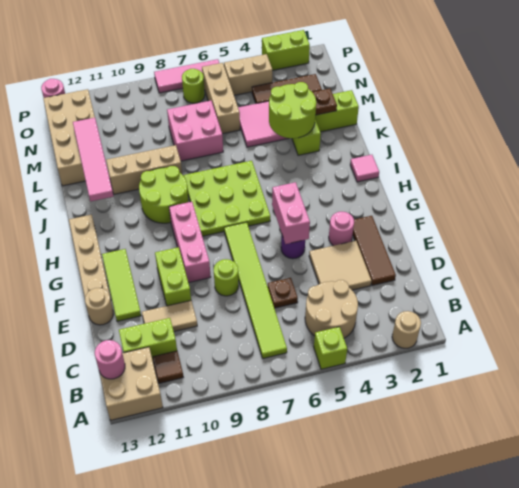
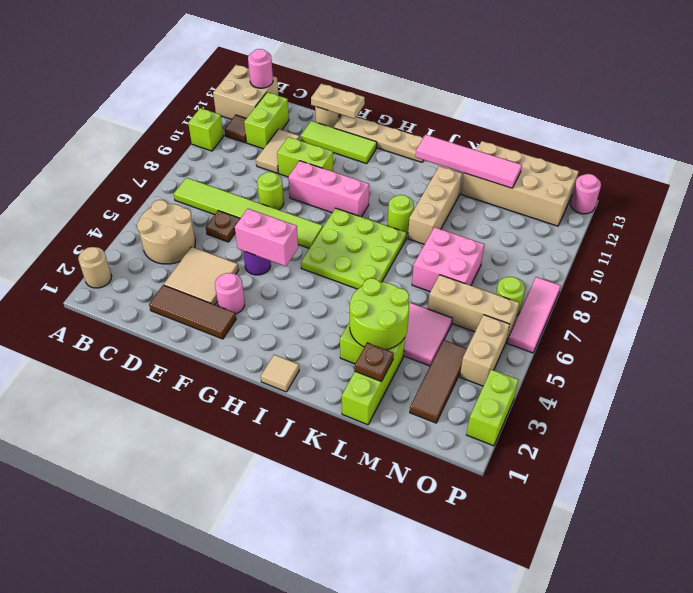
lime 1x1 brick [314,327,347,369] -> lime 1x1 brick moved to [188,108,224,151]
none -> tan 1x2 plate [311,84,365,119]
pink 1x1 tile [350,155,379,182] -> tan 1x1 tile [261,355,299,392]
lime 2x2 round brick [139,166,189,223] -> lime 1x1 round brick [388,195,414,234]

